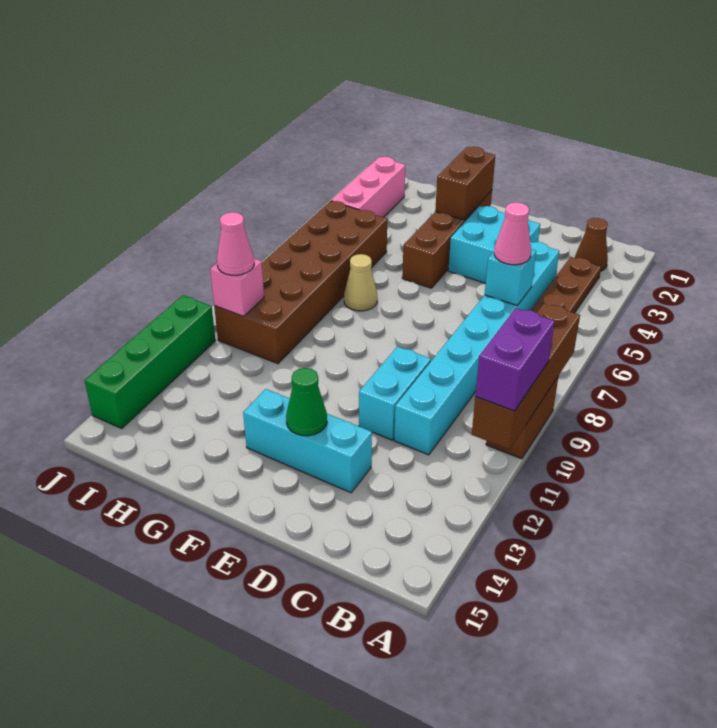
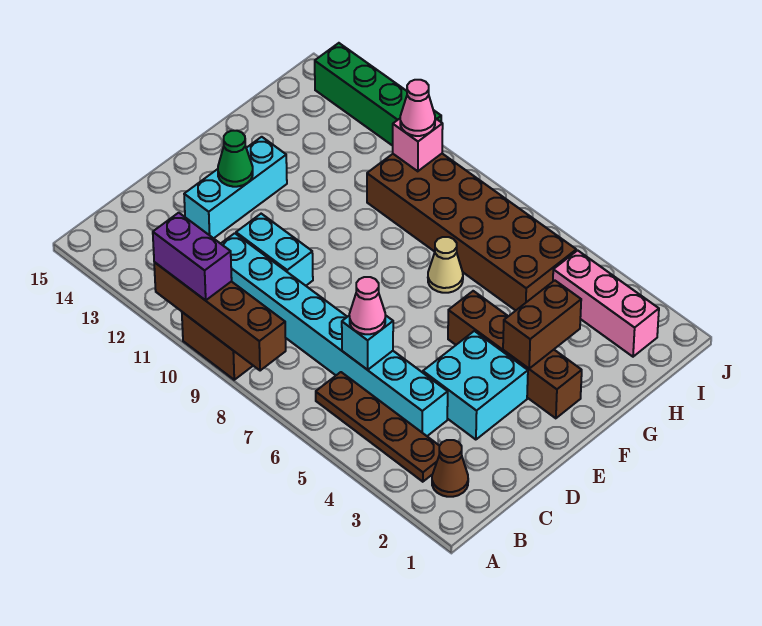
brown 1x2 brick [435,147,495,220] -> brown 1x2 brick turned to [503,280,581,368]

